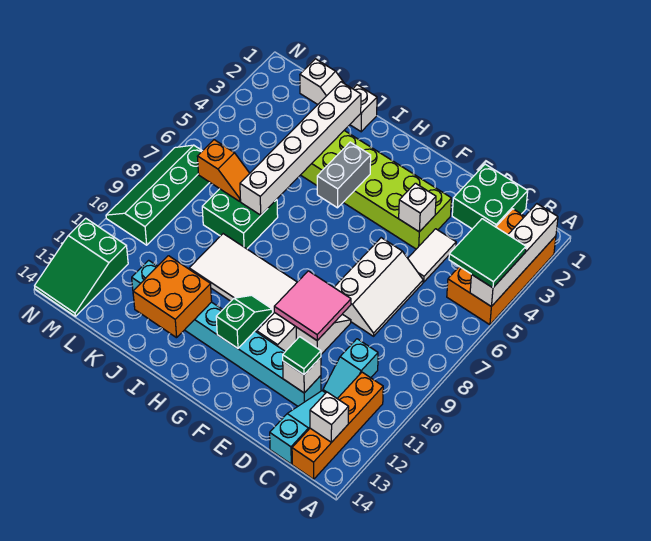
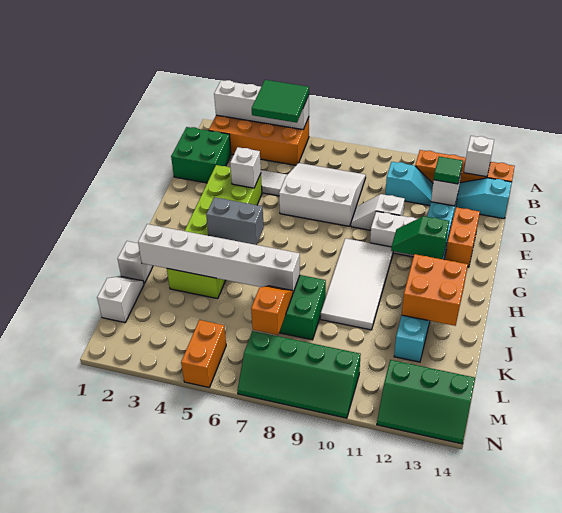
white 2x3 slope [334,238,423,336] -> white 3x3 slope [279,163,366,226]
pink 2x2 tile [274,271,351,340] -> none
none -> orange 1x2 brick [445,207,480,267]
none -> orange 1x2 brick [181,320,226,387]
green 2x3 slope [35,218,128,316] -> green 2x3 slope turned to [377,360,475,444]

